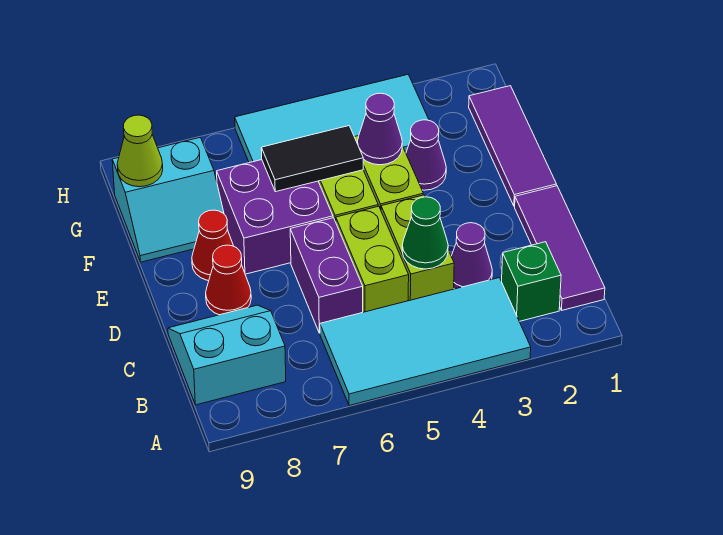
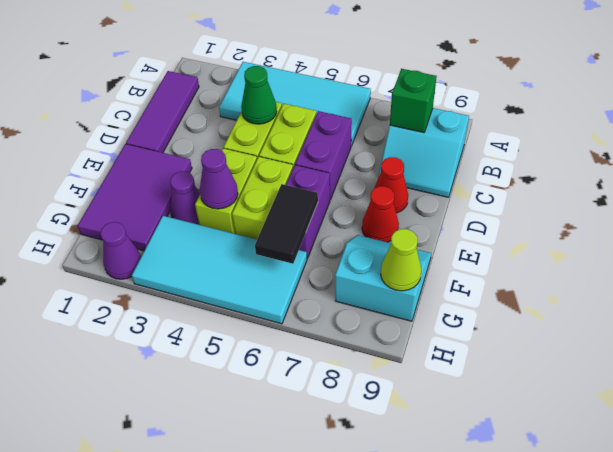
green 1x1 brick [502,242,561,321] -> green 1x1 brick moved to [390,69,437,132]
purple 1x1 cone [451,223,492,289] -> purple 1x1 cone moved to [100,222,141,279]
purple 1x3 tile [469,86,557,206] -> purple 2x3 tile [78,144,192,251]
purple 2x2 brick [217,160,333,274] -> purple 1x2 brick [286,165,330,259]
black 1x2 tile [261,126,363,192] -> black 1x2 tile turned to [255,184,318,264]

